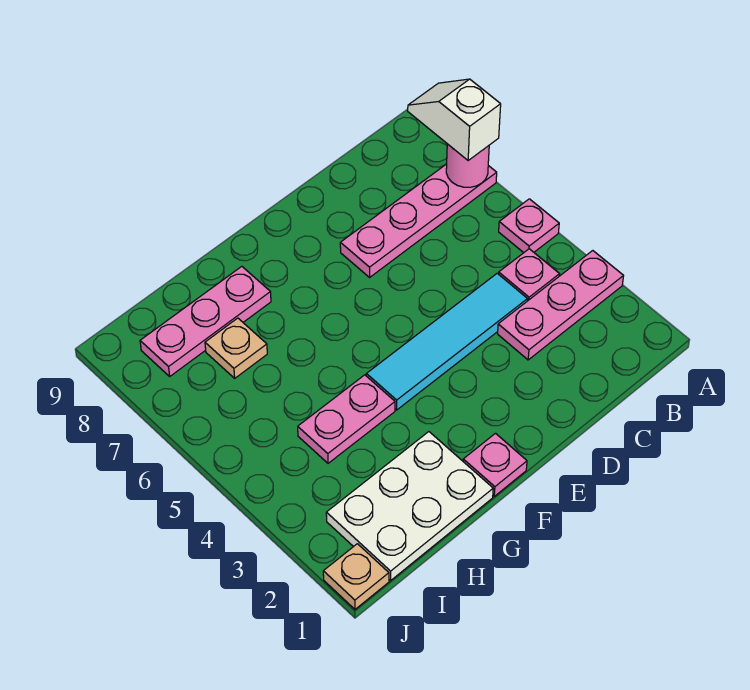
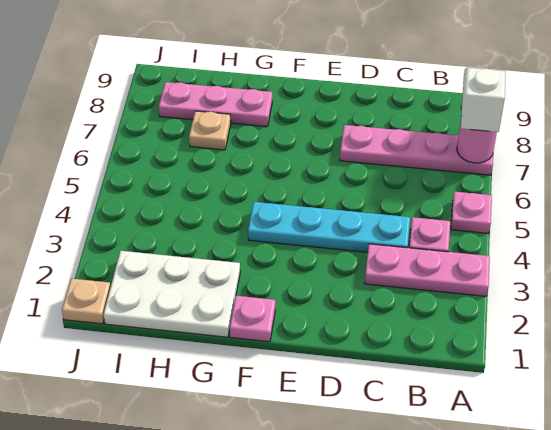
cyan 1x4 tile [366,273,527,410] -> cyan 1x4 plate [248,202,410,252]
pink 1x2 plate [298,375,395,463] -> none

